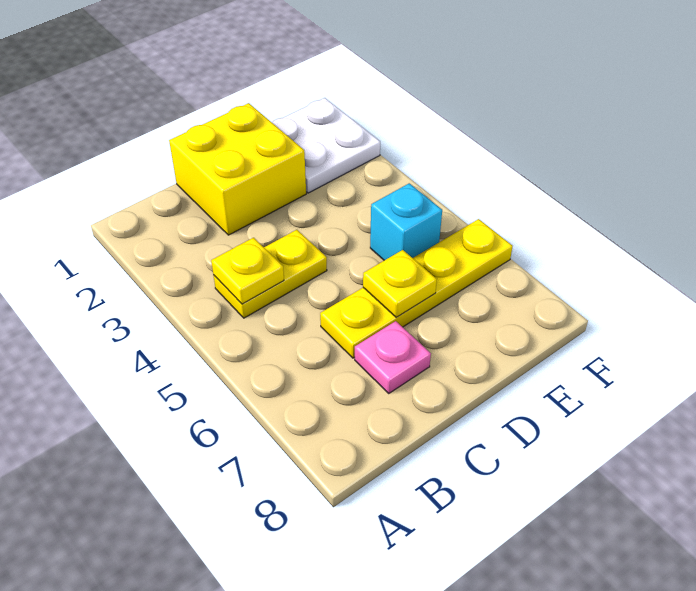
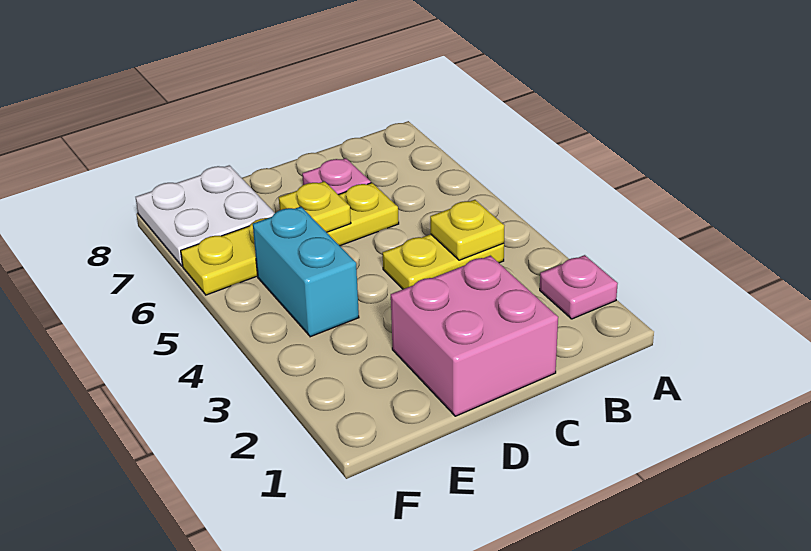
none -> pink 1x1 plate [540,255,618,319]
yellow 2x2 brick [169,103,306,235] -> pink 2x2 brick [391,256,558,416]
white 2x2 plate [272,98,380,193] -> white 2x2 plate moved to [136,165,275,266]
cyan 1x1 brick [370,183,442,260] -> cyan 1x2 brick [253,207,359,337]

